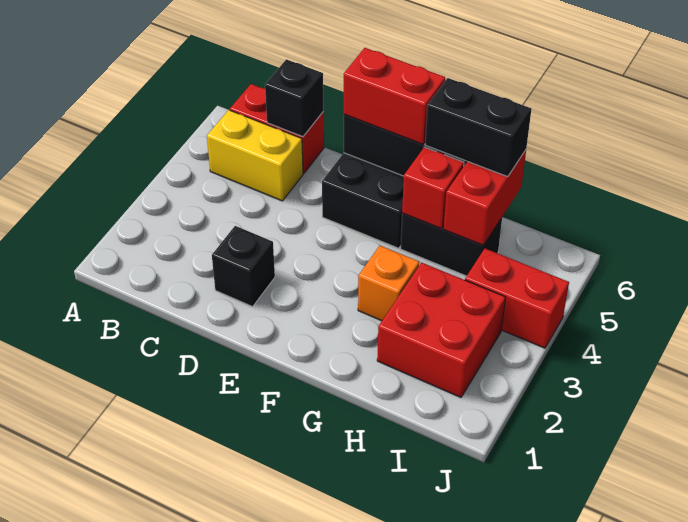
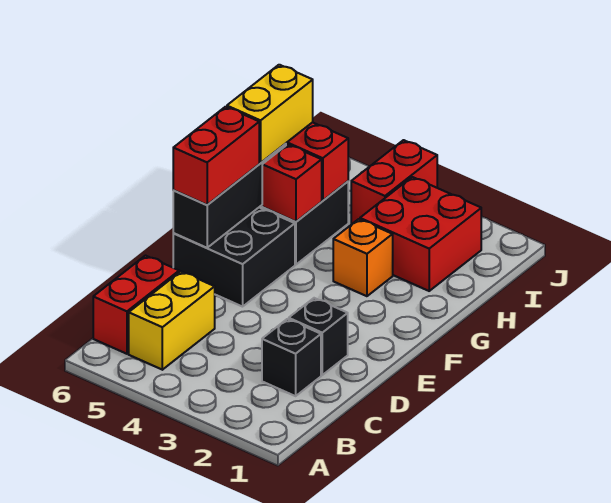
black 1x1 brick [265,59,323,137] -> black 1x1 brick moved to [262,319,321,396]
black 1x2 brick [425,78,531,177] -> yellow 1x2 brick [227,65,313,163]

